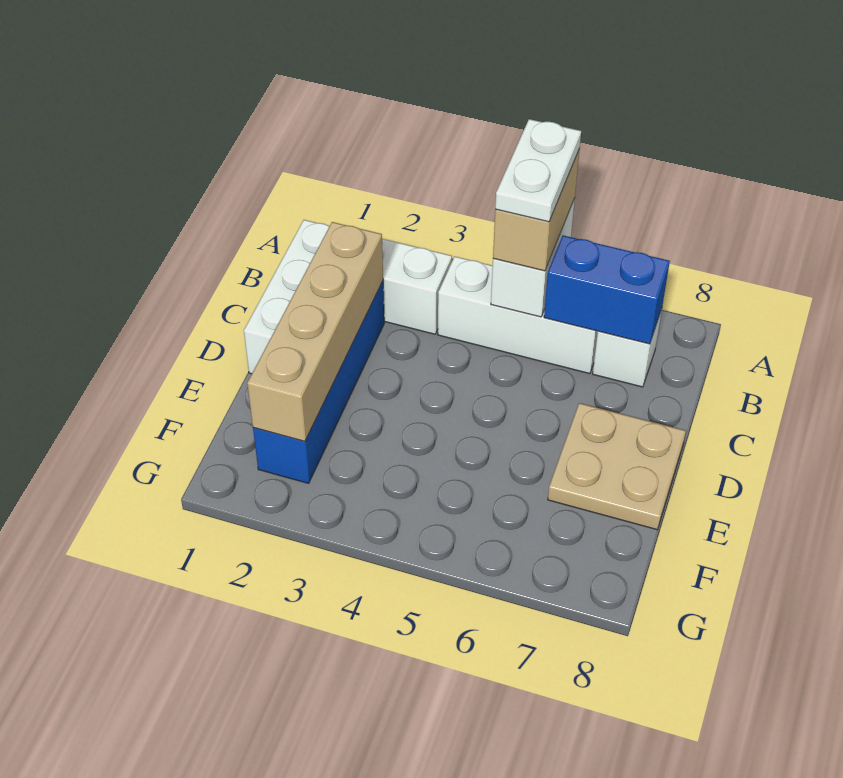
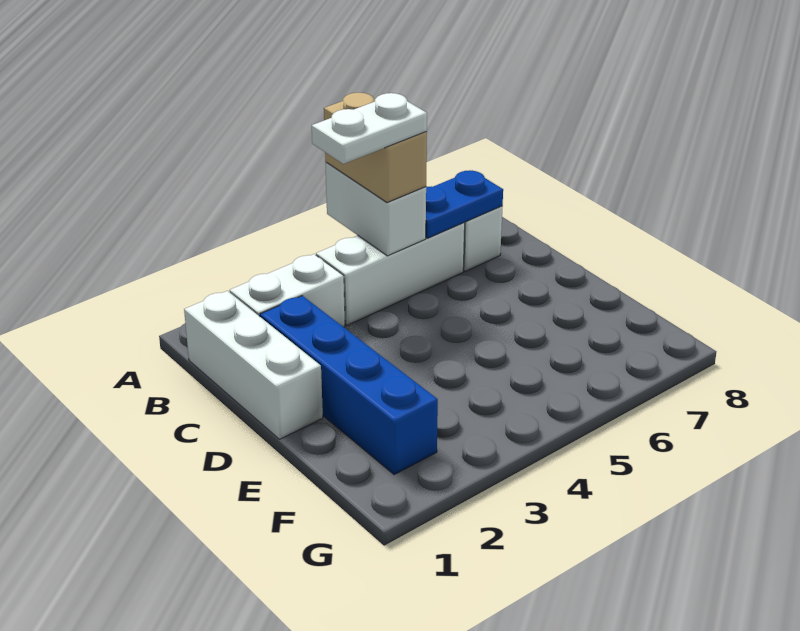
white 1x2 plate [495,119,581,222] -> white 1x2 plate turned to [312,93,427,164]
blue 1x2 brick [544,235,670,344] -> blue 1x2 plate [426,170,503,238]
tan 1x4 brick [247,222,383,441] -> none
tan 2x2 plate [548,403,686,530] -> none

